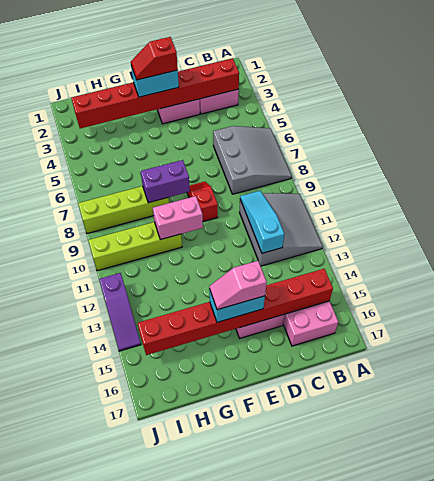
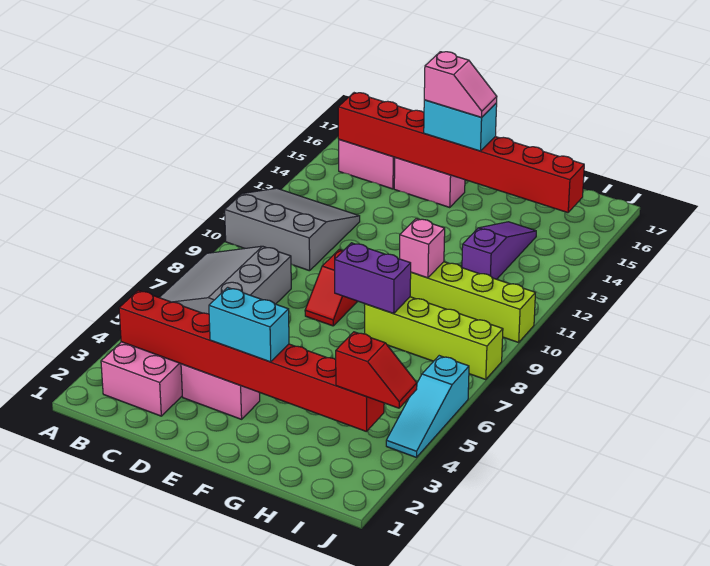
grey 3x3 slope [239,193,323,266] -> grey 3x3 slope turned to [225,188,360,271]
cyan 1x3 slope [240,191,284,253] -> cyan 1x3 slope moved to [386,356,469,457]
red 1x2 slope [131,37,178,80] -> red 1x2 slope moved to [336,332,417,408]
pink 1x2 brick [153,196,203,240] -> pink 1x1 brick [399,219,445,278]
purple 1x3 slope [99,273,141,351] -> purple 1x3 slope moved to [462,222,536,279]

